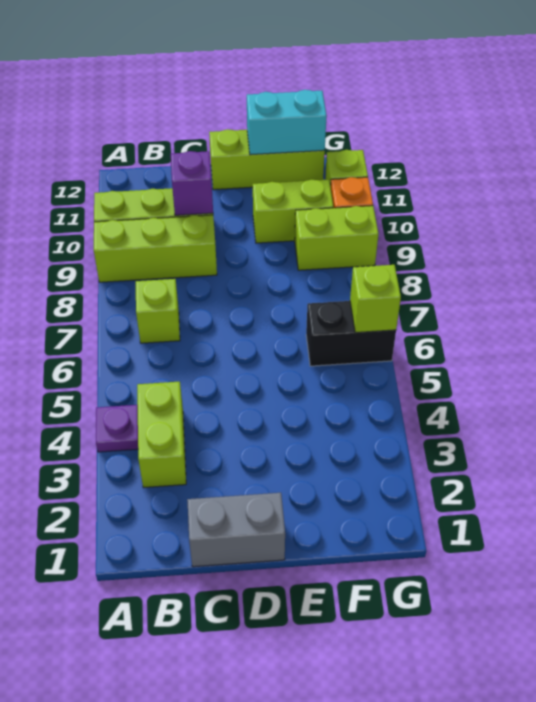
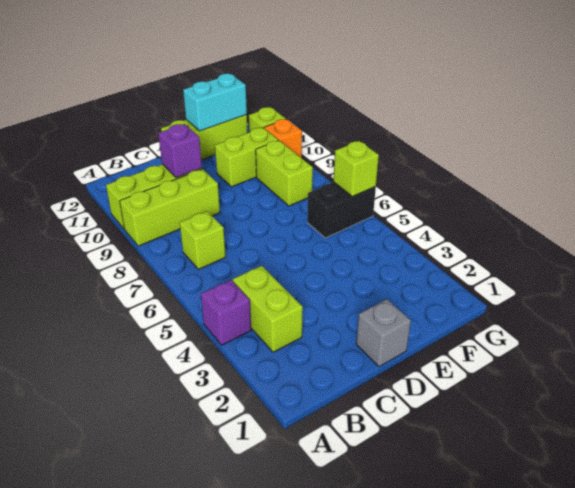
purple 1x1 plate [96,405,138,452] -> purple 1x1 brick [201,280,251,345]
grey 1x2 brick [187,493,285,567] -> grey 1x1 brick [356,299,411,367]
lime 1x2 brick [295,206,378,270] -> lime 1x2 brick turned to [256,140,313,206]

